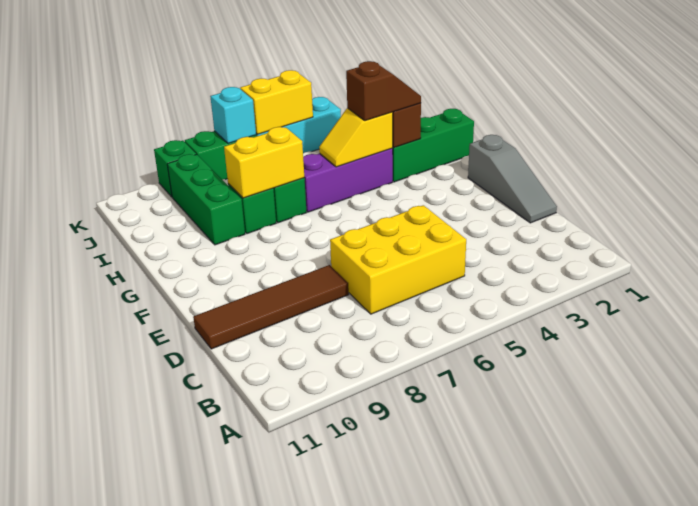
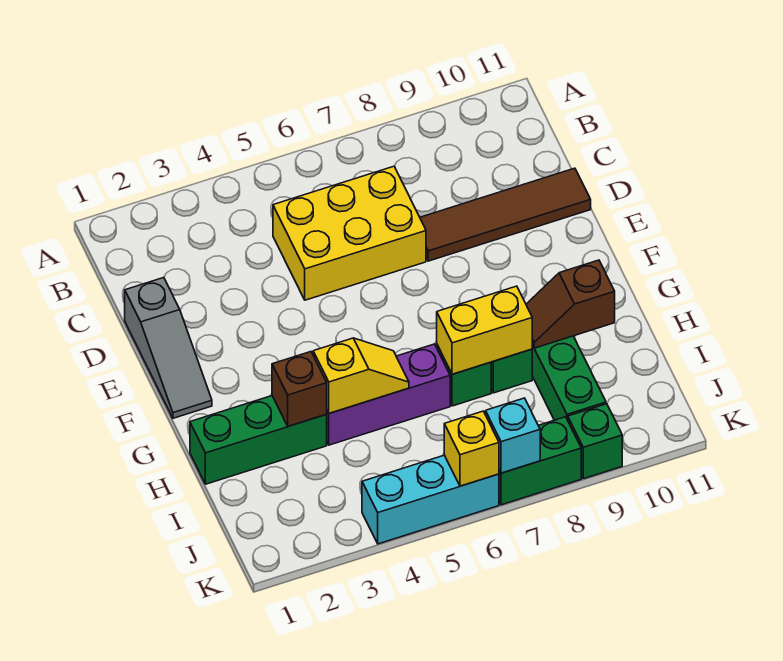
grey 1x3 slope [468,135,557,223] -> grey 1x3 slope turned to [125,278,212,418]
brown 1x2 slope [346,61,421,121] -> brown 1x2 slope moved to [526,260,615,348]
yellow 1x2 brick [240,70,313,134] -> yellow 1x1 brick [444,411,499,486]

